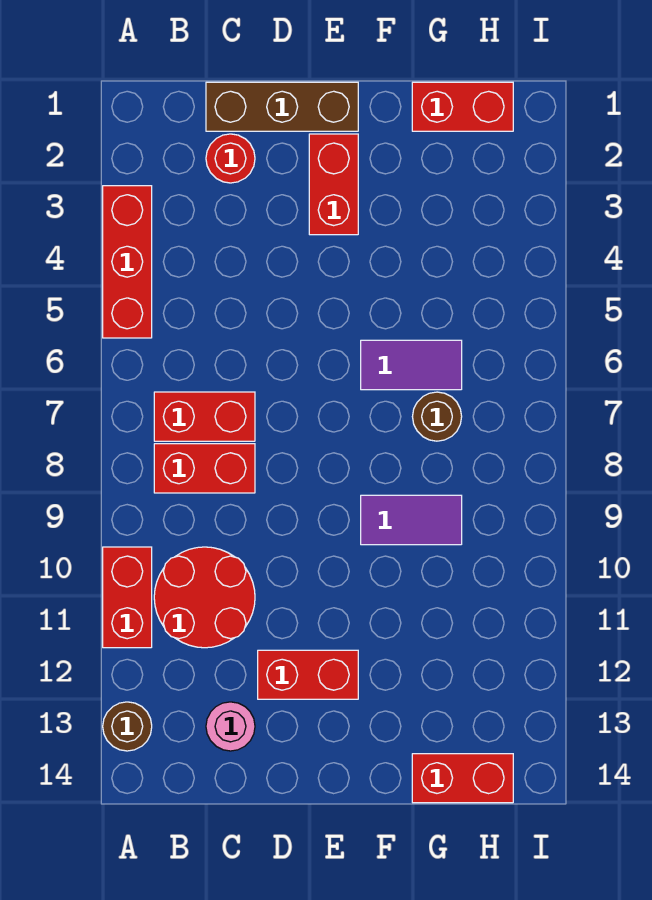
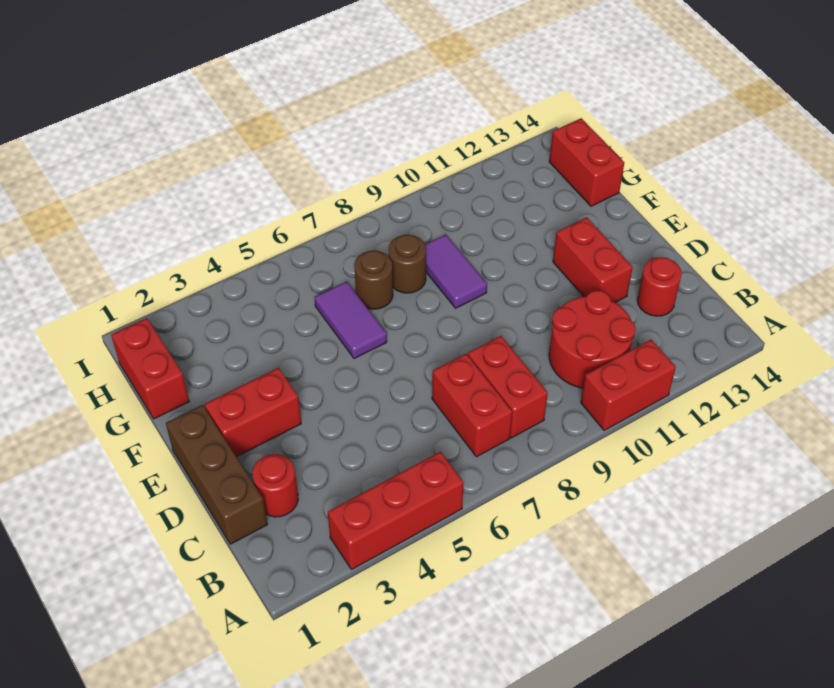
brown 1x1 round brick [103,702,152,751] -> brown 1x1 round brick moved to [389,235,426,293]
pink 1x1 round brick [206,702,255,751] -> red 1x1 round brick [637,257,682,316]

